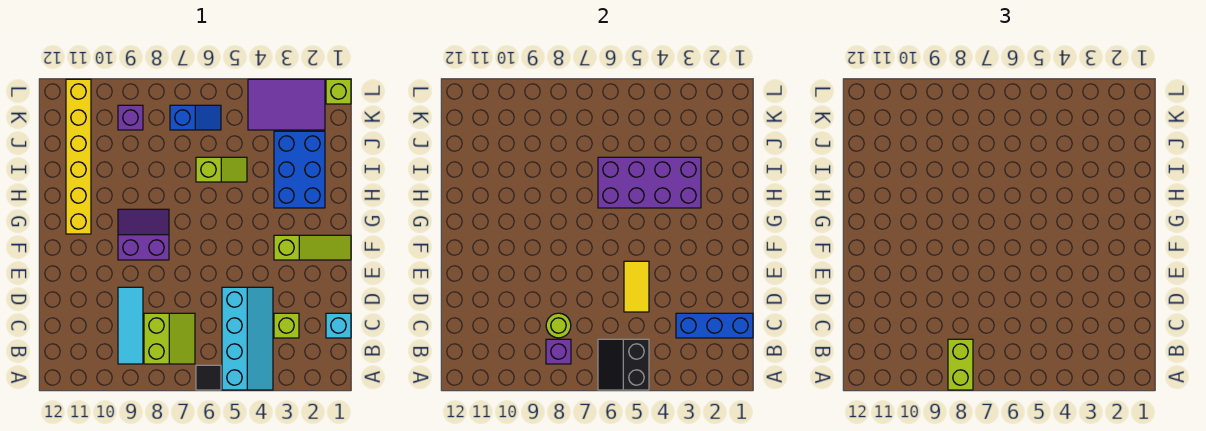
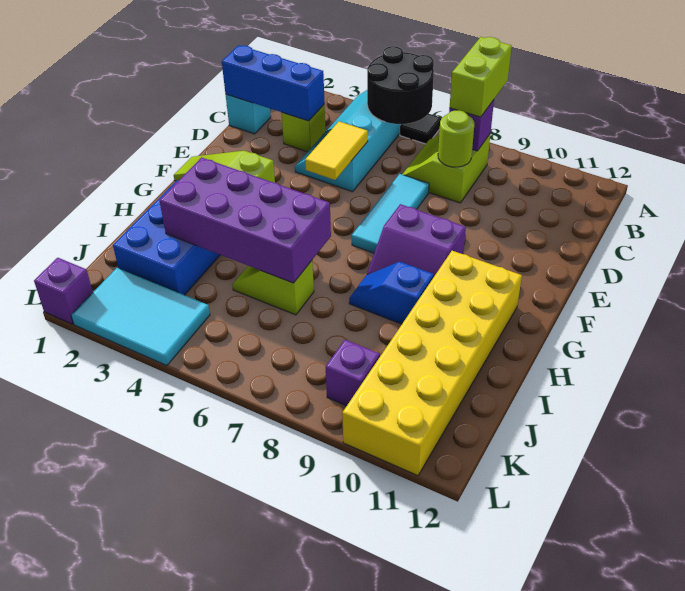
black 2x2 slope [598,339,649,390] -> black 2x2 round brick [367,46,434,124]
cyan 1x3 tile [118,287,143,364] -> cyan 1x3 tile moved to [352,174,429,253]
yellow 1x6 brick [66,79,91,234] -> yellow 2x6 brick [342,251,522,476]
purple 2x3 tile [248,79,325,130] -> cyan 2x3 tile [71,268,210,366]
blue 1x2 slope [170,105,221,130] -> blue 1x2 slope moved to [349,262,434,324]
lime 1x1 brick [326,79,351,104] -> purple 1x1 brick [34,258,93,324]

